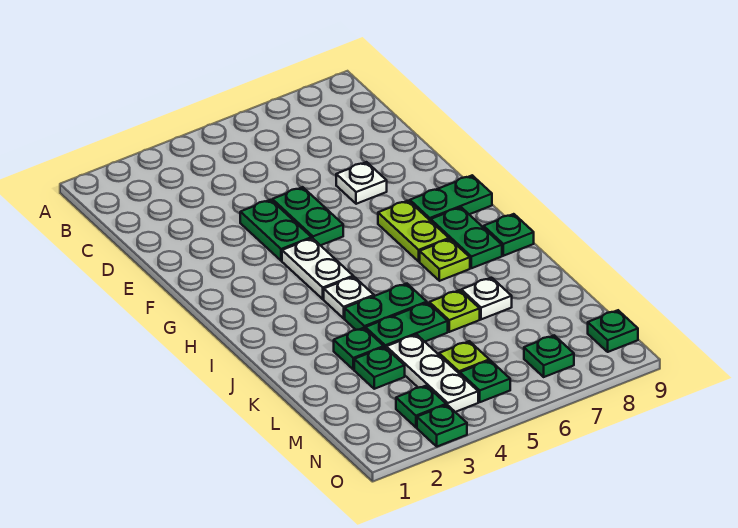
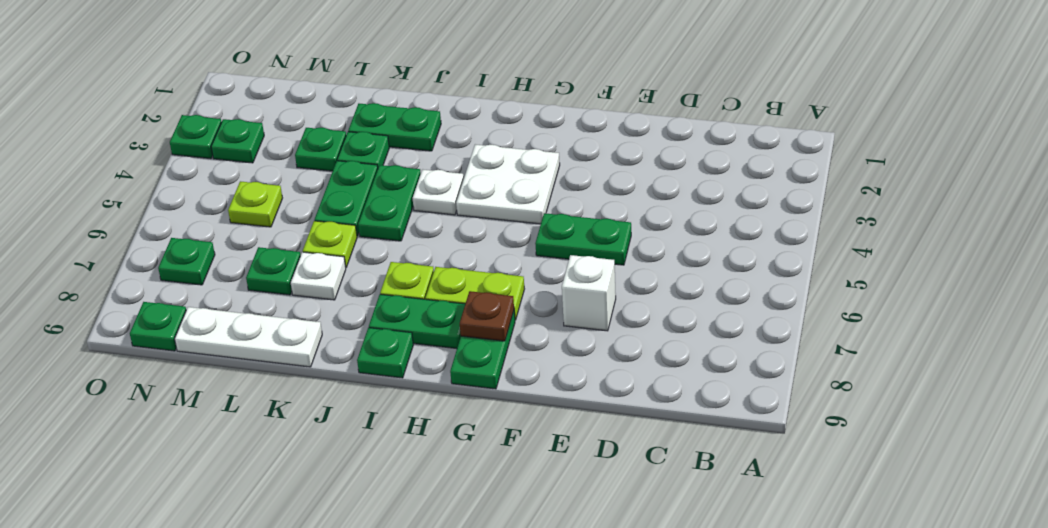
green 1x2 plate [240,200,312,261] -> green 1x2 plate moved to [348,103,441,151]
white 1x1 plate [336,162,387,204] -> white 1x1 brick [562,255,616,331]
white 1x2 plate [282,238,353,299] -> white 2x2 plate [456,144,560,224]
none -> brown 1x1 plate [460,291,514,341]
white 1x3 plate [386,335,478,412] -> white 1x3 plate moved to [175,307,322,367]
green 1x1 plate [460,360,510,402] -> green 1x1 plate moved to [246,247,301,295]

